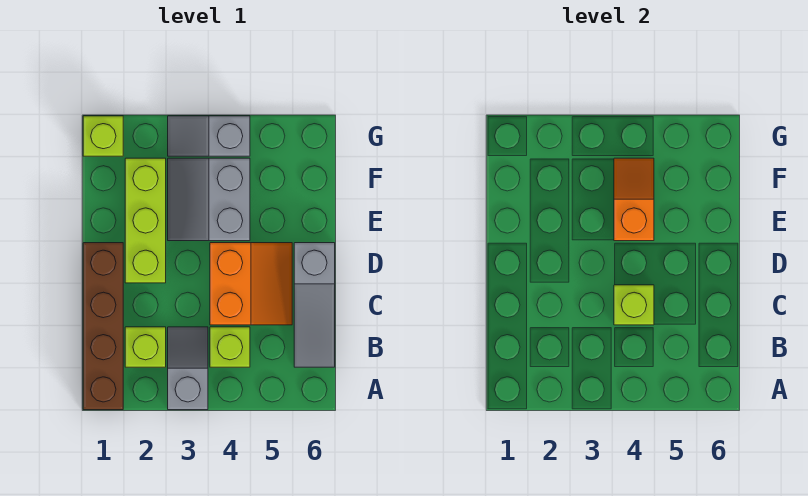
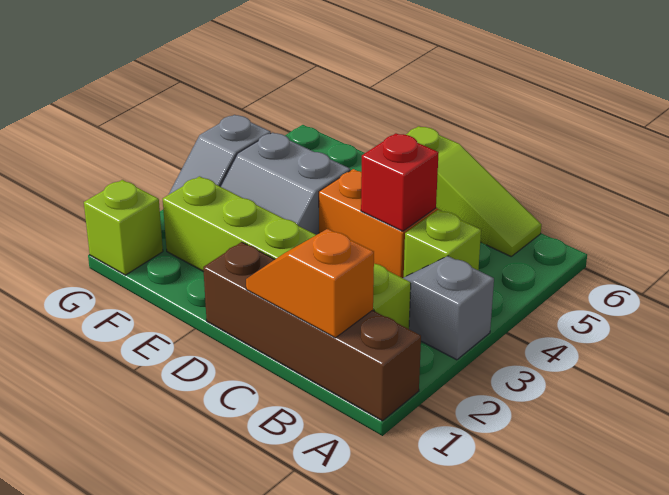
grey 1x3 slope [294,243,335,367] -> lime 1x3 slope [406,126,541,256]
lime 1x1 brick [614,285,654,325] -> red 1x1 brick [361,133,439,231]
orange 1x2 slope [614,158,654,241] -> orange 1x2 slope moved to [246,229,374,338]

